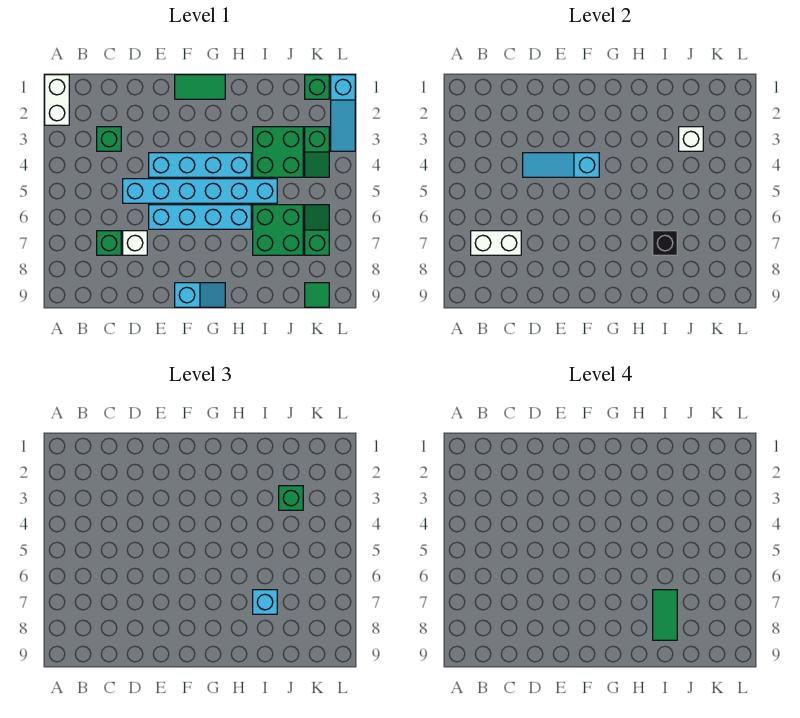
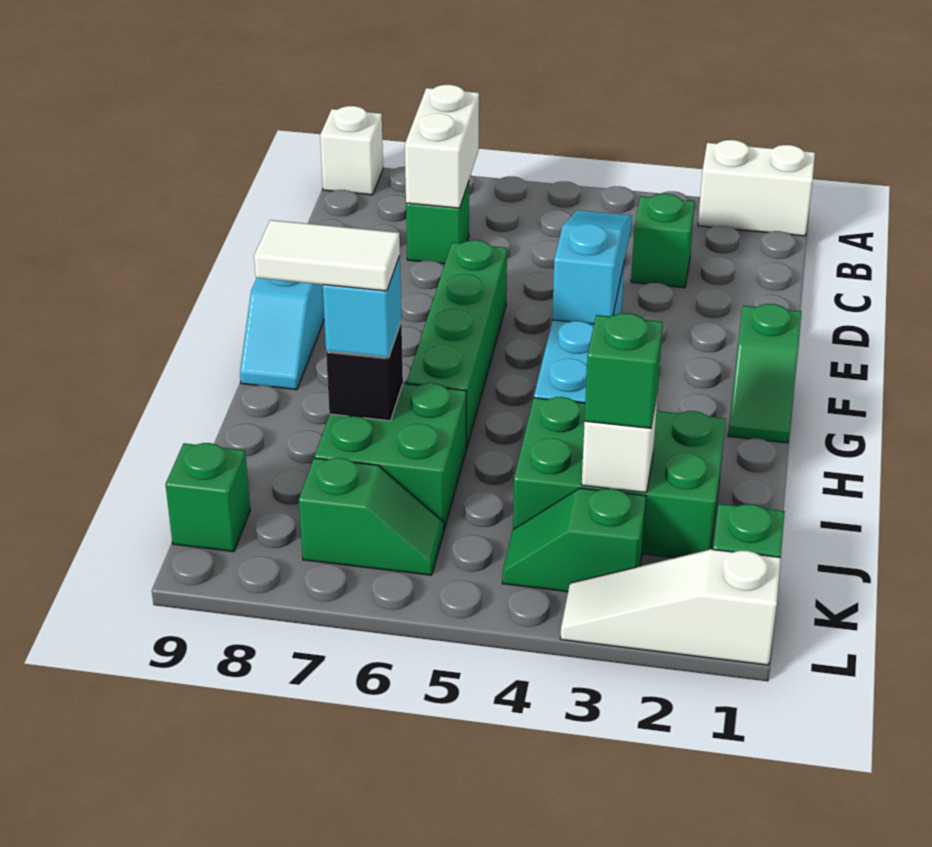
cyan 1x6 brick [123,179,277,203] -> none
white 1x1 brick [123,231,147,255] -> white 1x1 brick moved to [320,106,383,195]
cyan 1x4 brick [149,205,251,229] -> green 1x4 brick [407,240,507,448]
green 1x2 tile [175,75,225,99] -> green 1x2 slope [728,304,802,443]
green 2x2 brick [253,127,303,177] -> green 2x3 brick [513,397,726,558]
green 1x2 tile [653,590,677,640] -> white 1x2 tile [254,220,400,291]
green 1x1 tile [305,283,329,307] -> green 1x1 brick [165,443,250,552]
cyan 1x3 slope [331,75,355,151] -> white 1x3 slope [560,549,781,665]

